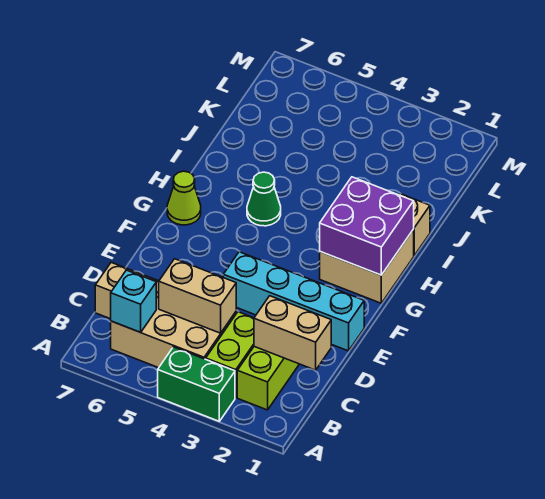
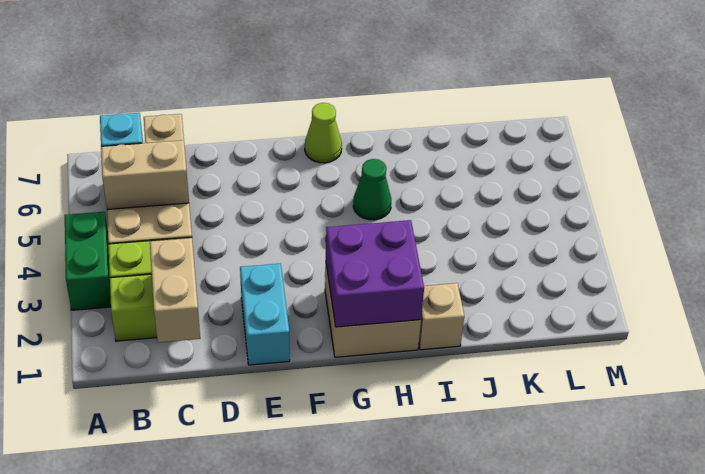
tan 1x2 brick [159,259,236,333] -> tan 1x2 brick turned to [101,140,189,210]
cyan 1x4 brick [223,252,364,351] -> cyan 1x2 brick [240,263,290,365]

